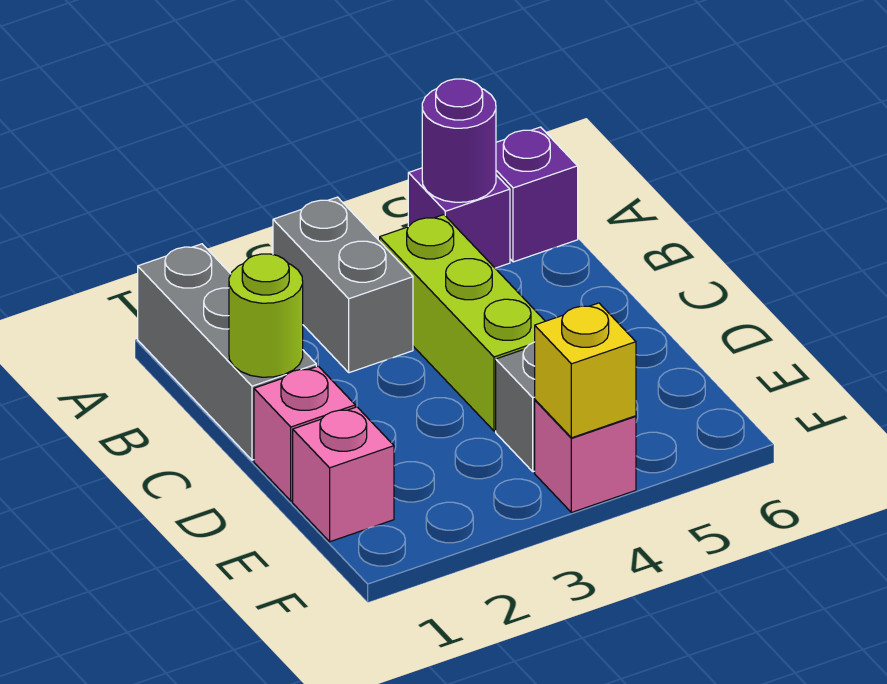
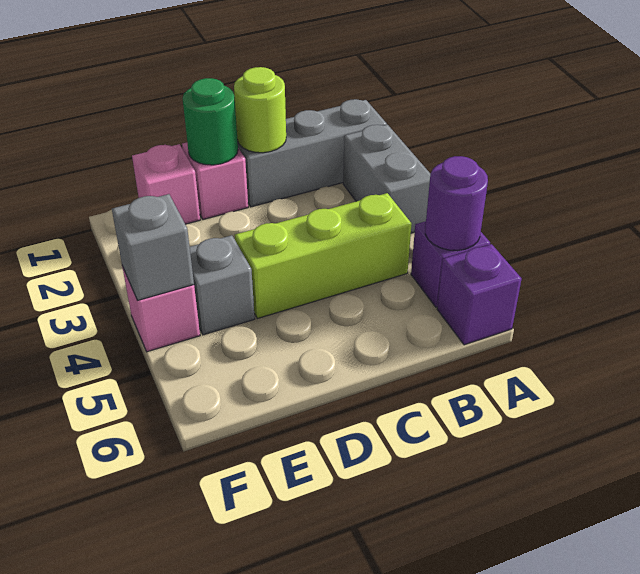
grey 1x2 brick [273,197,413,373] -> grey 1x2 brick turned to [343,125,430,233]
none -> green 1x1 round brick [182,78,238,165]
yellow 1x1 brick [535,303,636,438] -> grey 1x1 brick [112,194,194,301]

